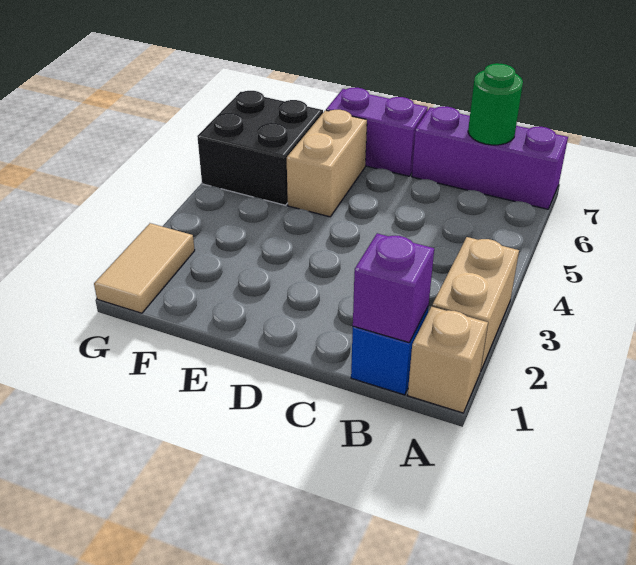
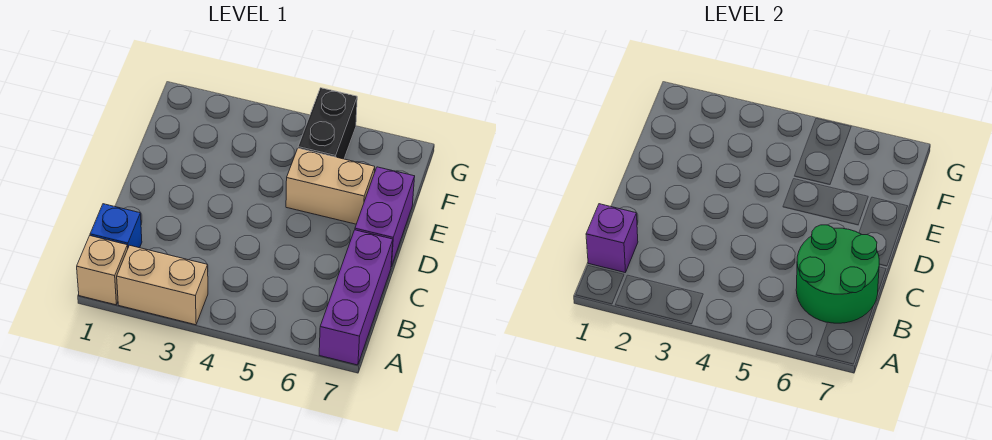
green 1x1 round brick [468,63,523,145] -> green 2x2 round brick [796,225,880,323]
black 2x2 brick [197,91,323,205] -> black 1x2 brick [298,88,357,159]
tan 1x2 tile [94,223,195,313] -> none

